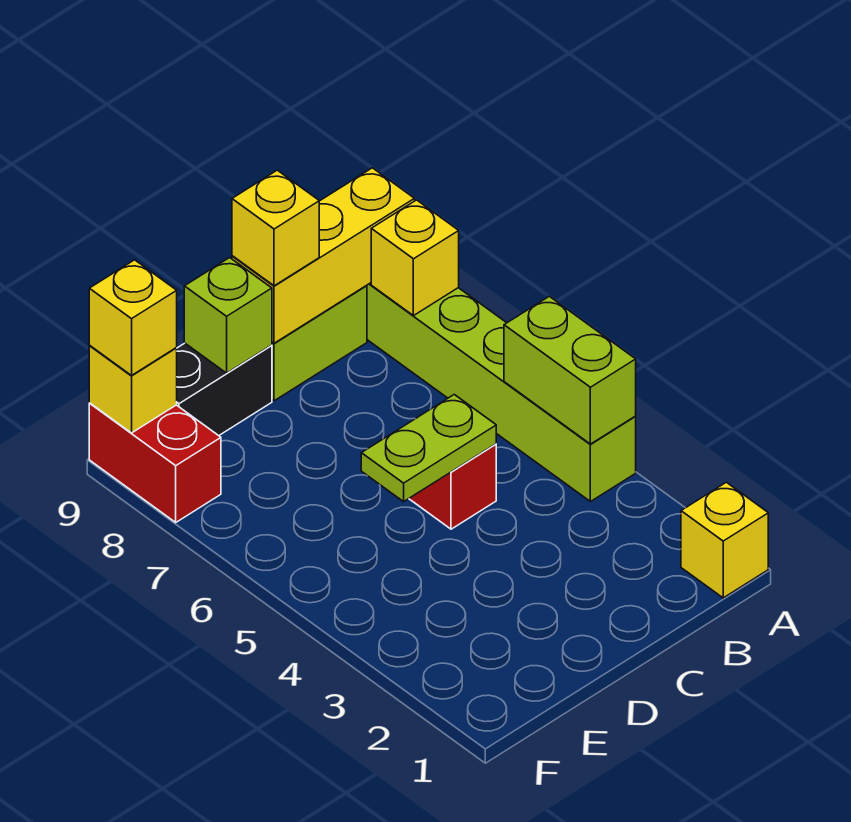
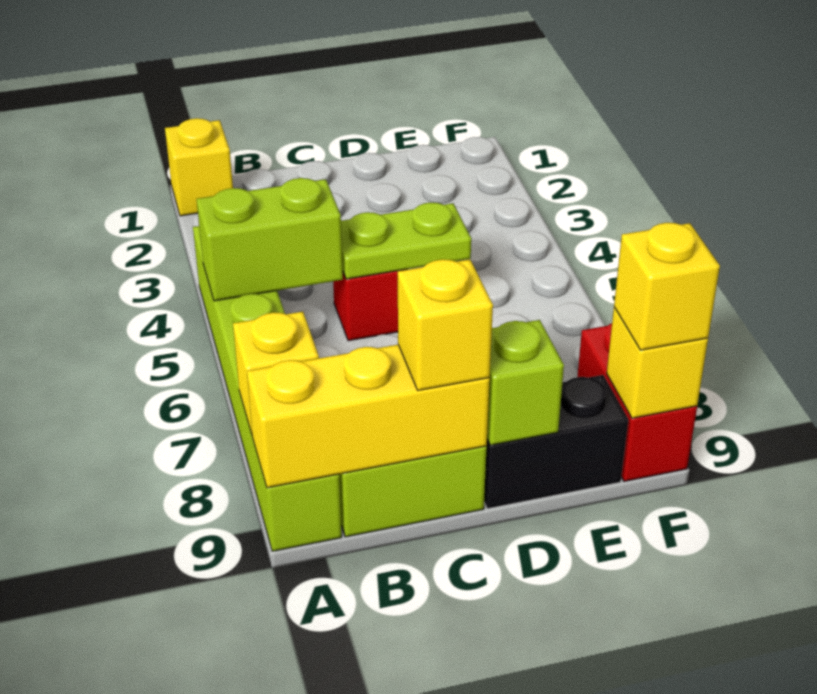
lime 1x2 brick [504,296,636,444] -> lime 1x2 brick turned to [196,178,343,301]

